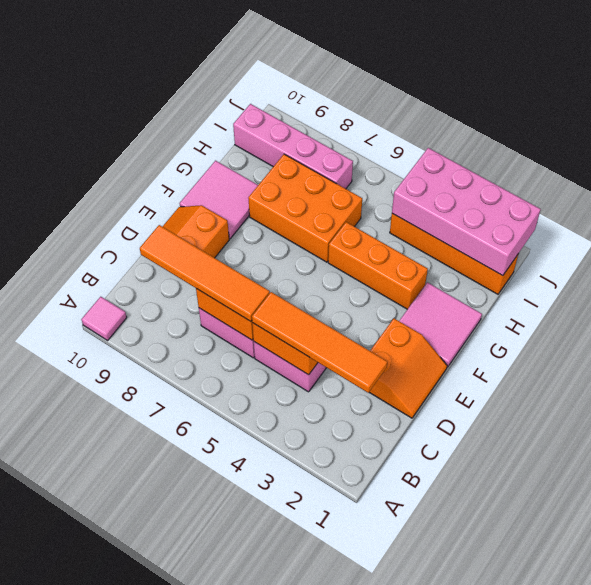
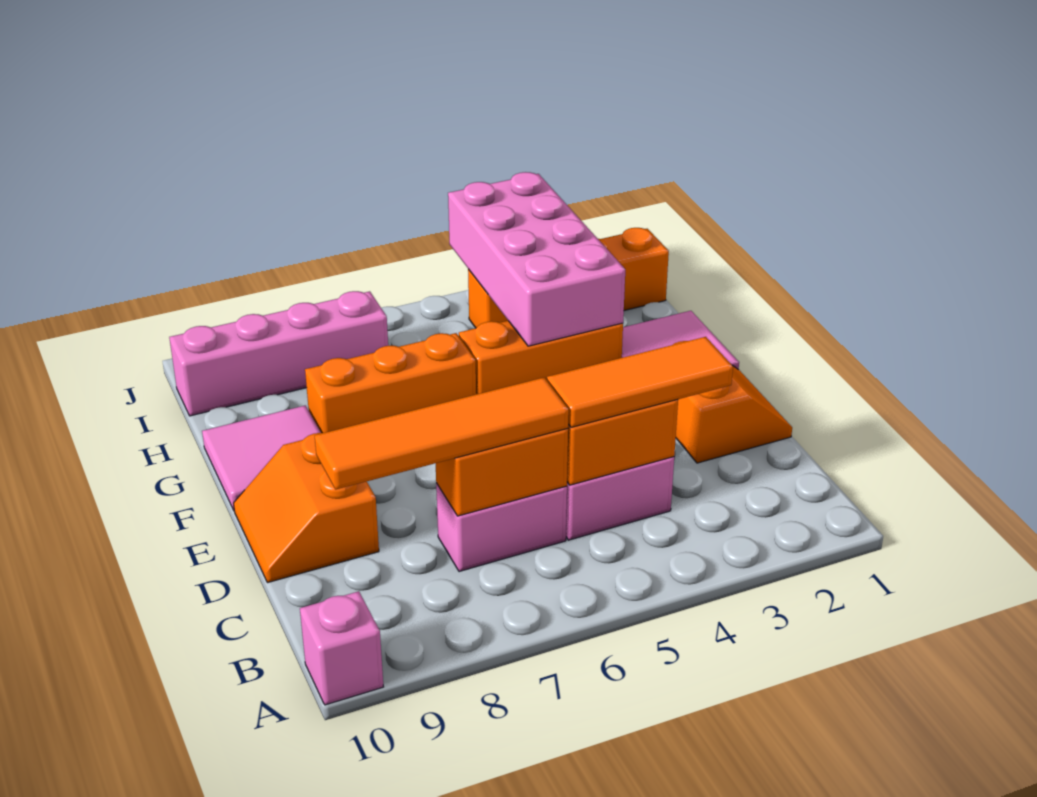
pink 1x1 tile [81,297,127,340] -> pink 1x1 brick [300,591,384,705]
orange 1x4 tile [252,292,387,393] -> orange 1x3 tile [547,337,733,427]
orange 2x3 brick [248,154,362,262] -> orange 1x3 brick [305,333,476,433]
pink 2x4 brick [392,148,541,276] -> pink 2x4 brick turned to [448,172,625,346]

